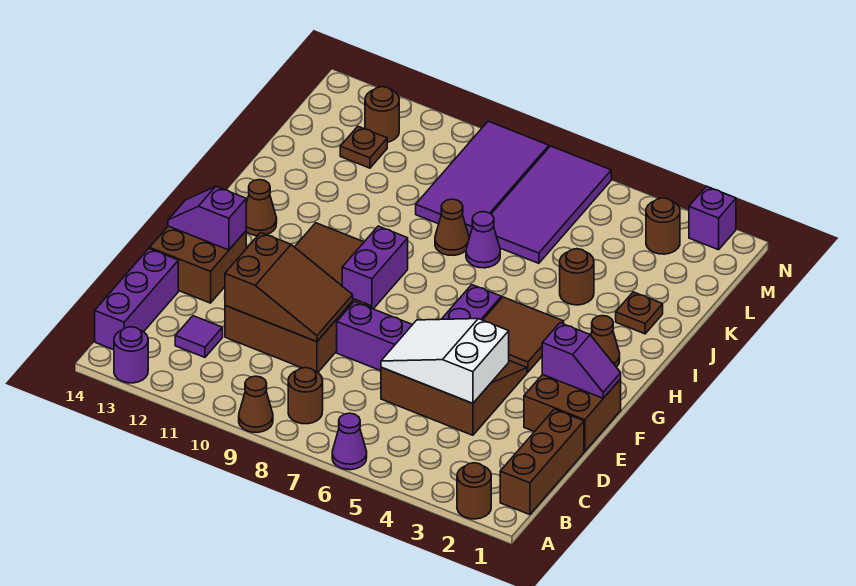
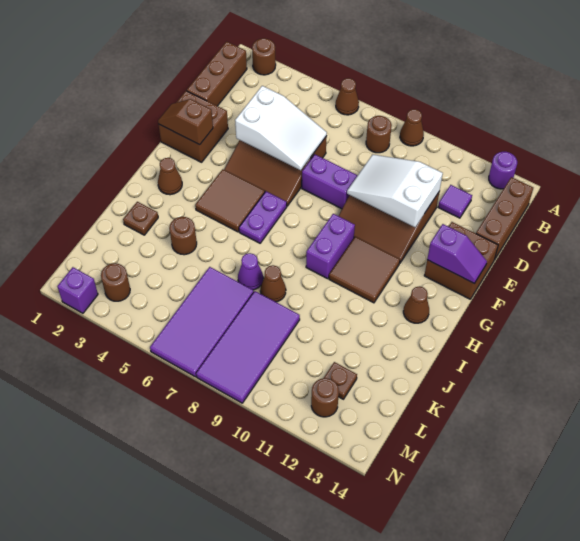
purple 1x1 cone [332,413,367,470] -> brown 1x1 cone [336,78,359,115]
purple 1x3 brick [95,249,178,350] -> brown 1x3 brick [476,177,533,259]
brown 2x3 slope [225,233,353,342] -> white 2x3 slope [347,155,443,227]
purple 1x2 slope [542,323,621,398] -> brown 1x2 slope [158,99,213,145]

